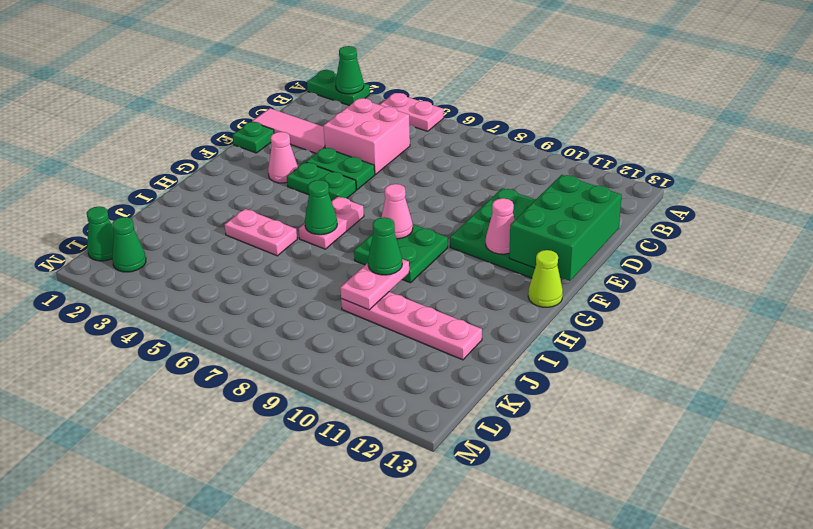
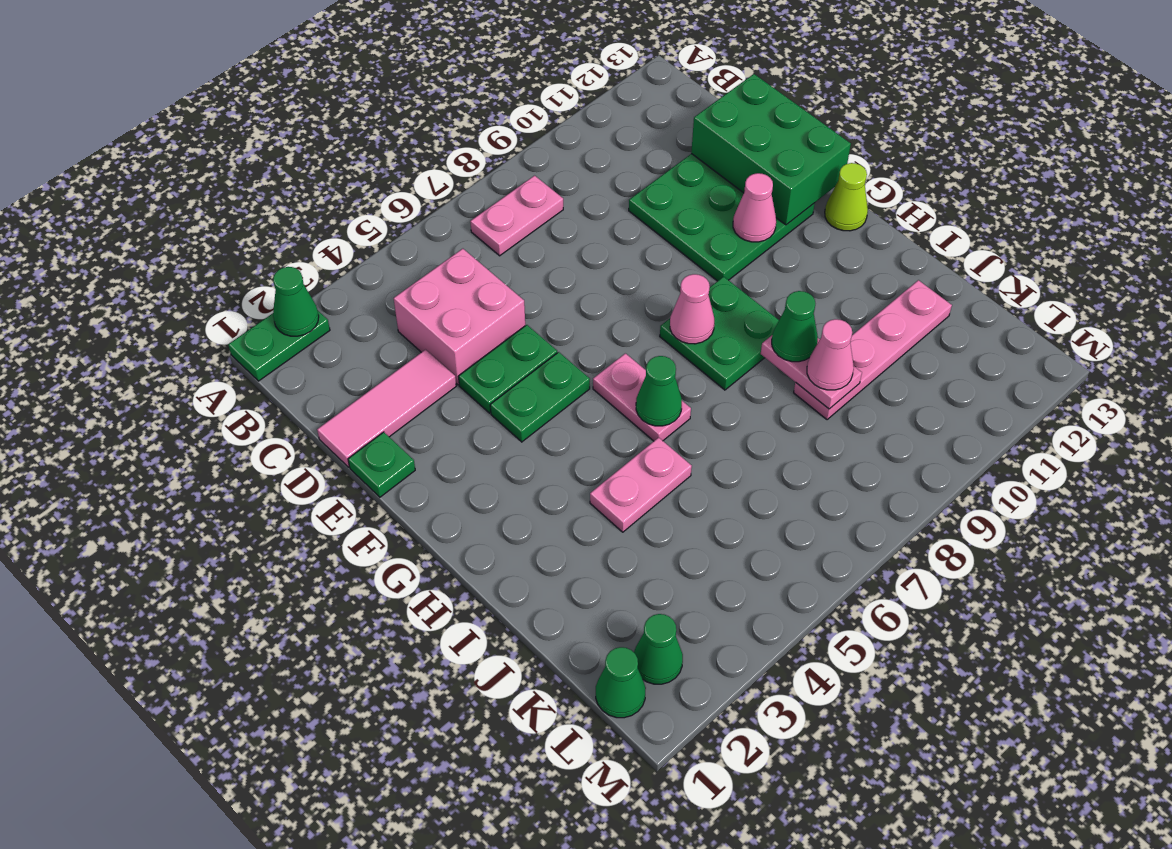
pink 1x2 plate [380,93,443,131] -> pink 1x2 plate moved to [470,176,563,256]
pink 1x1 cone [268,132,298,183] -> pink 1x1 cone moved to [807,319,854,390]

